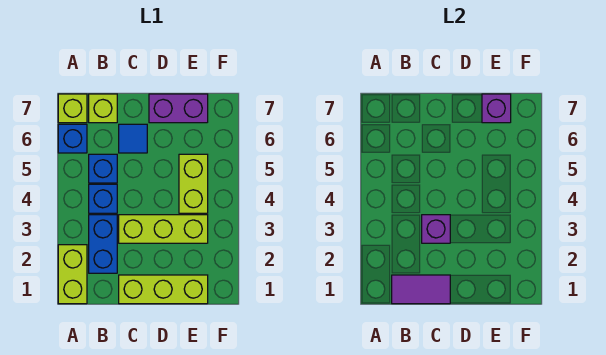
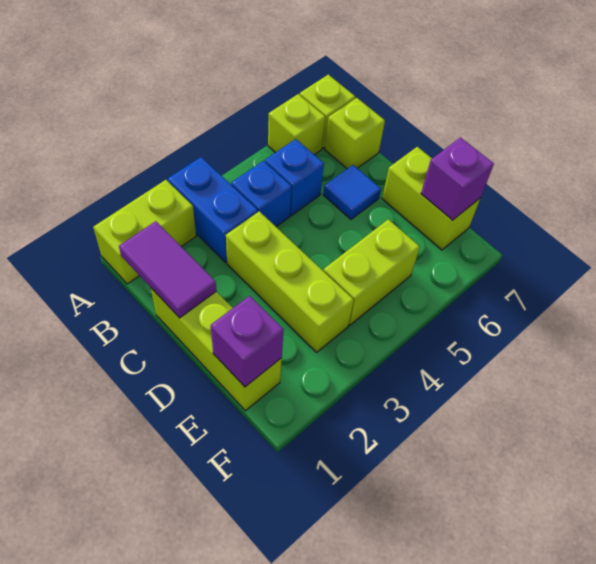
blue 1x1 brick [58,124,87,153] -> lime 1x1 brick [268,94,325,155]
blue 1x2 brick [89,215,117,273] -> blue 1x2 brick turned to [168,157,258,263]
purple 1x1 brick [422,215,450,243] -> purple 1x1 brick moved to [211,296,284,387]
purple 1x2 brick [149,94,208,123] -> lime 1x2 brick [382,147,480,250]

